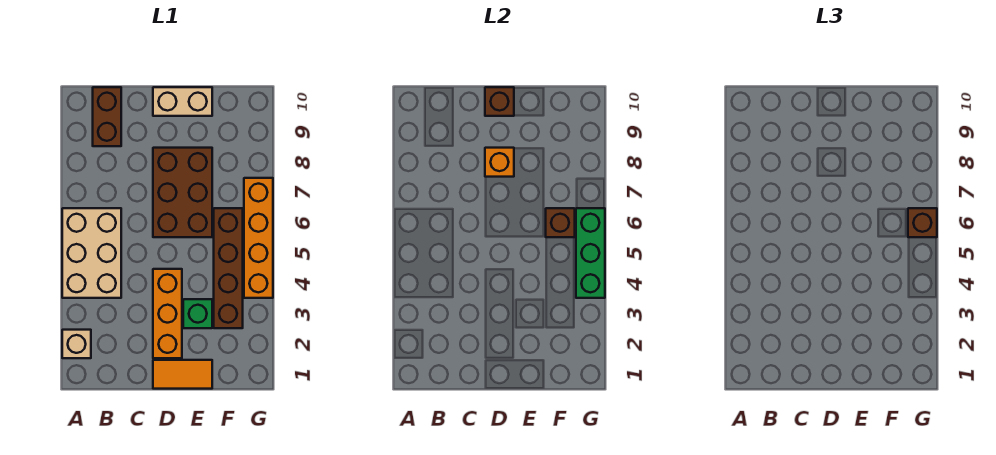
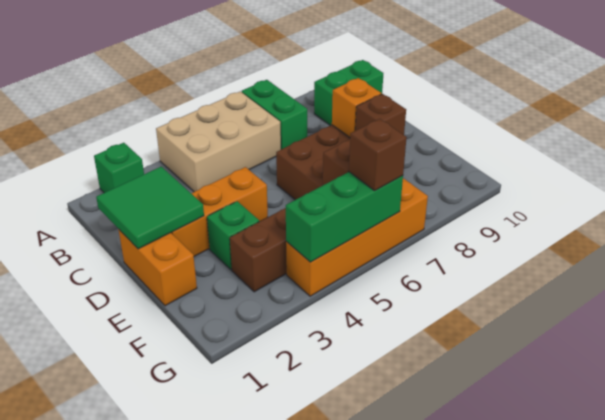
tan 1x1 brick [62,330,91,358] -> green 1x1 brick [94,143,144,193]
none -> green 1x2 brick [242,80,307,149]
brown 1x2 brick [93,87,121,146] -> green 1x2 brick [314,60,383,126]
none -> green 2x2 tile [96,167,204,249]
orange 1x2 tile [153,360,212,389] -> orange 1x2 brick [118,229,197,306]
tan 1x2 brick [153,87,212,116] -> none
brown 1x1 brick [485,87,514,116] -> brown 1x1 brick moved to [355,94,406,135]

